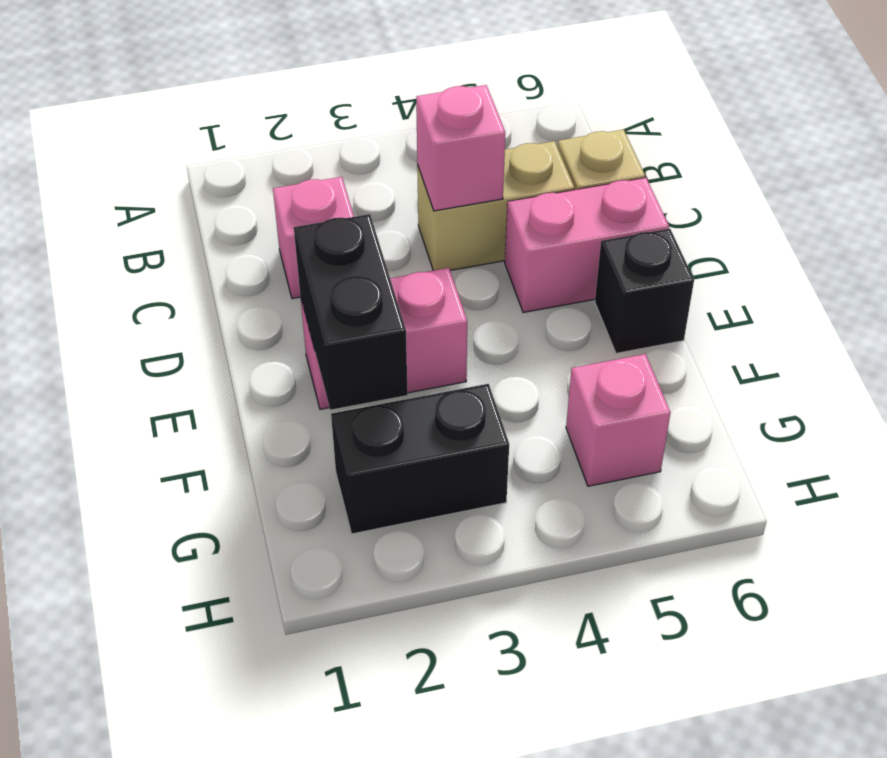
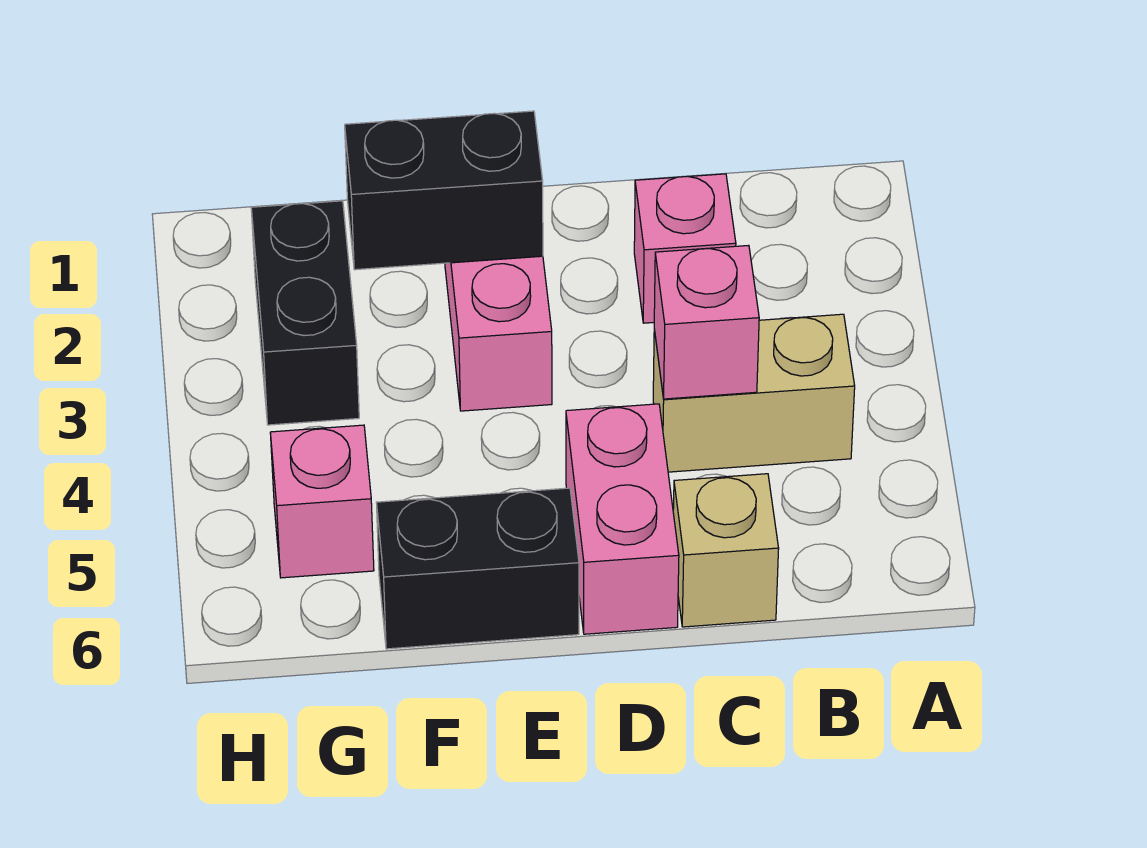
tan 1x2 brick [417,141,575,271] -> tan 1x2 brick turned to [653,314,855,472]
black 1x1 brick [595,229,694,353] -> black 1x2 brick [376,488,579,649]

